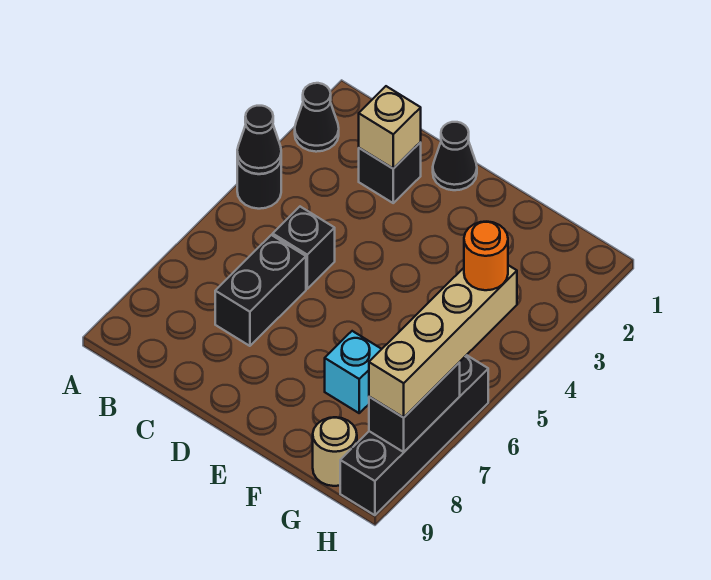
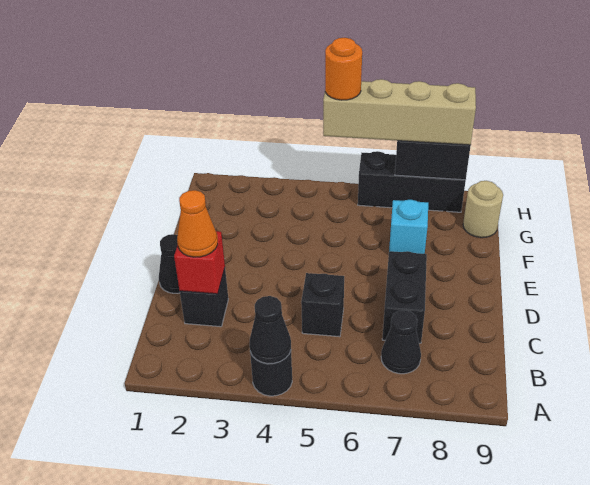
black 1x1 cone [295,83,339,152] -> black 1x1 cone moved to [381,310,421,374]
tan 1x1 brick [359,86,421,169] -> red 1x1 brick [174,231,225,294]
none -> orange 1x1 cone [177,190,218,257]
black 1x2 brick [215,235,306,346] -> black 1x2 brick turned to [382,251,427,343]
black 1x4 brick [340,355,488,515] -> black 1x3 brick [358,151,466,212]

